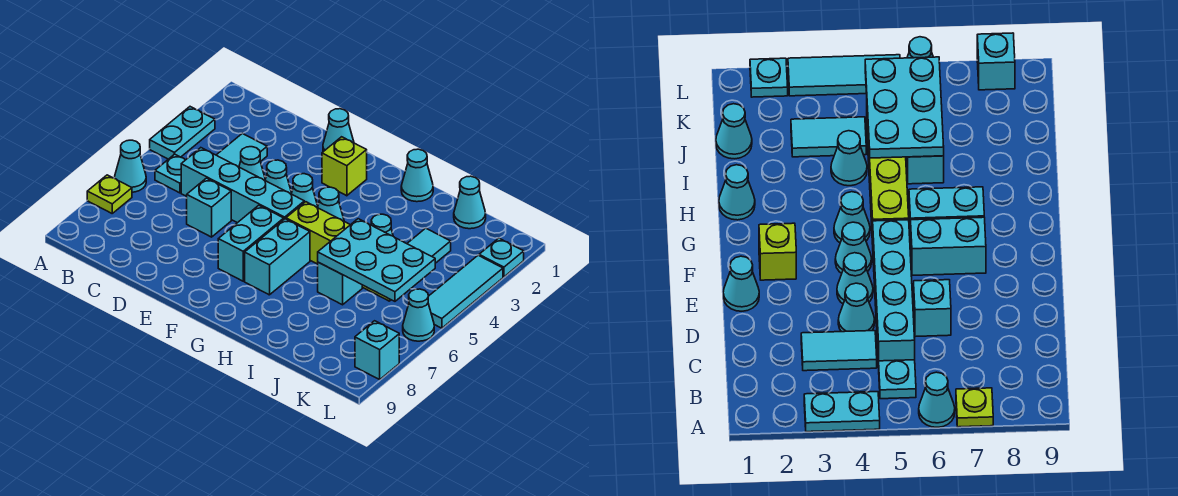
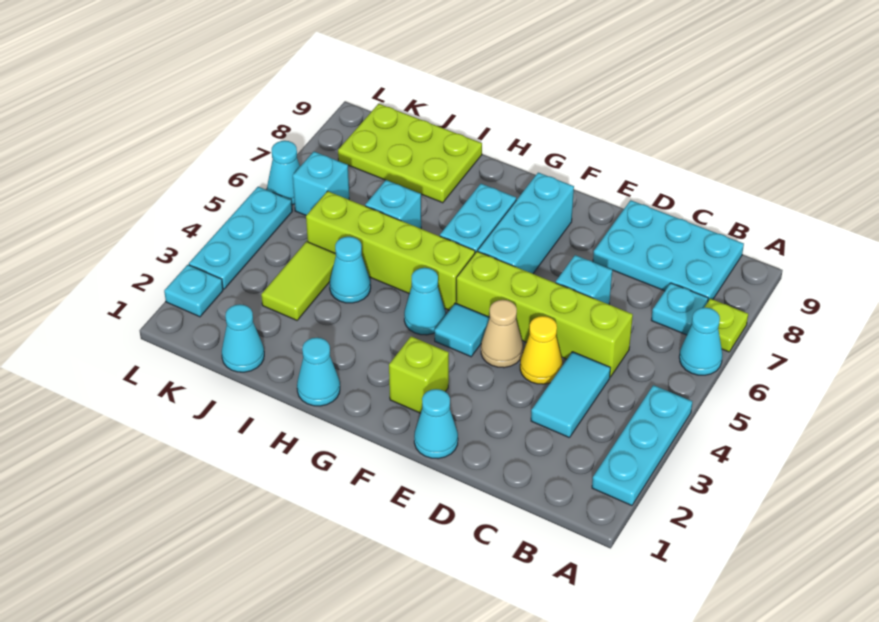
cyan 1x2 plate [150,107,215,159] -> cyan 1x3 plate [592,385,692,506]
cyan 1x1 plate [155,154,185,193] -> cyan 1x1 plate moved to [651,283,708,335]
cyan 1x4 brick [181,148,304,223] -> lime 1x4 brick [456,252,633,377]
cyan 1x1 cone [239,147,265,180] -> yellow 1x1 cone [520,316,562,384]
cyan 1x1 cone [265,160,292,194] -> tan 1x1 cone [481,300,523,368]
cyan 1x1 cone [292,174,318,207] -> cyan 1x1 tile [435,303,490,357]
cyan 1x2 brick [218,205,284,281] -> cyan 1x3 brick [478,173,574,274]
cyan 2x3 plate [318,219,435,301] -> cyan 2x3 plate moved to [593,200,744,301]
none -> lime 2x3 plate [338,104,482,203]
cyan 1x2 tile [407,228,451,263] -> lime 1x2 tile [261,242,336,320]
cyan 1x3 tile [428,255,503,328] -> cyan 1x3 plate [189,187,292,289]
cyan 1x1 brick [355,321,399,379] -> cyan 1x1 brick moved to [293,152,349,215]

